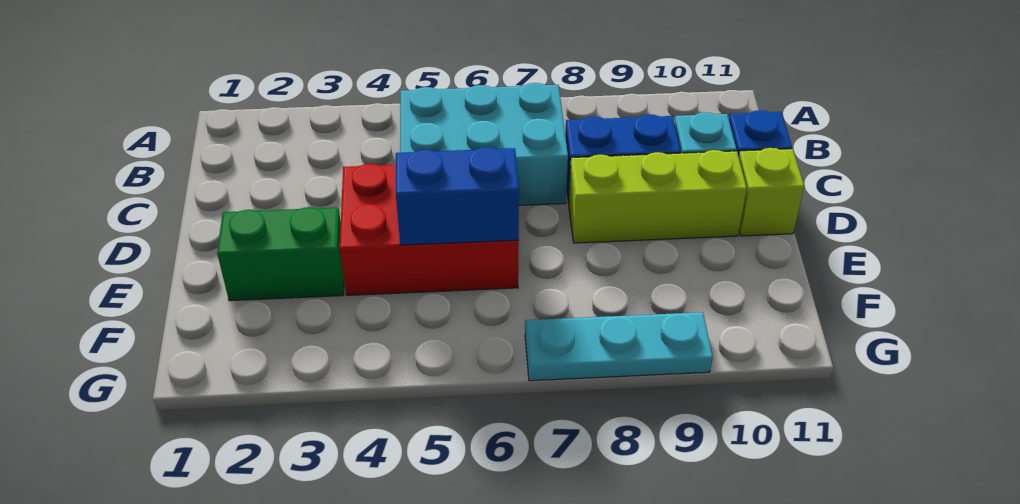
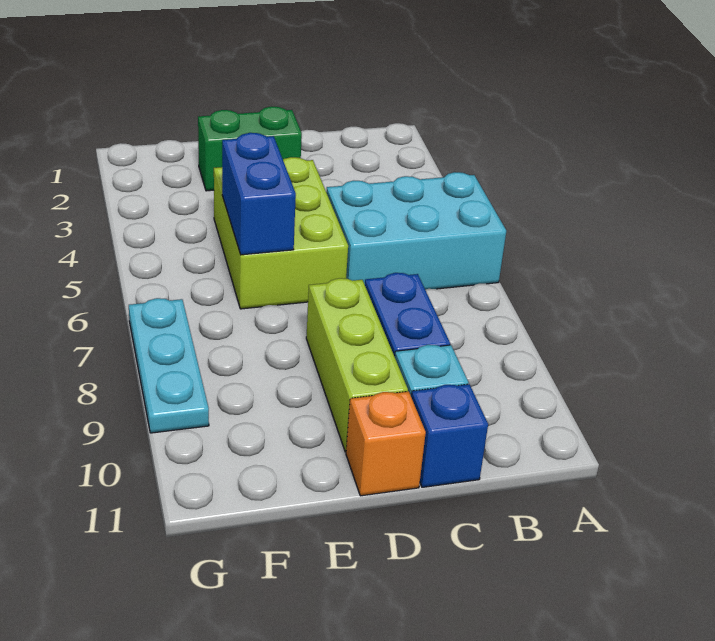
cyan 2x3 brick [400,83,568,205] -> cyan 2x3 brick turned to [326,172,506,290]
red 2x3 brick [340,164,519,295] -> lime 2x3 brick [214,157,348,309]
lime 1x1 brick [739,148,804,236] -> orange 1x1 brick [346,391,426,496]
green 1x2 brick [217,207,344,301] -> green 1x2 brick turned to [198,106,302,191]

